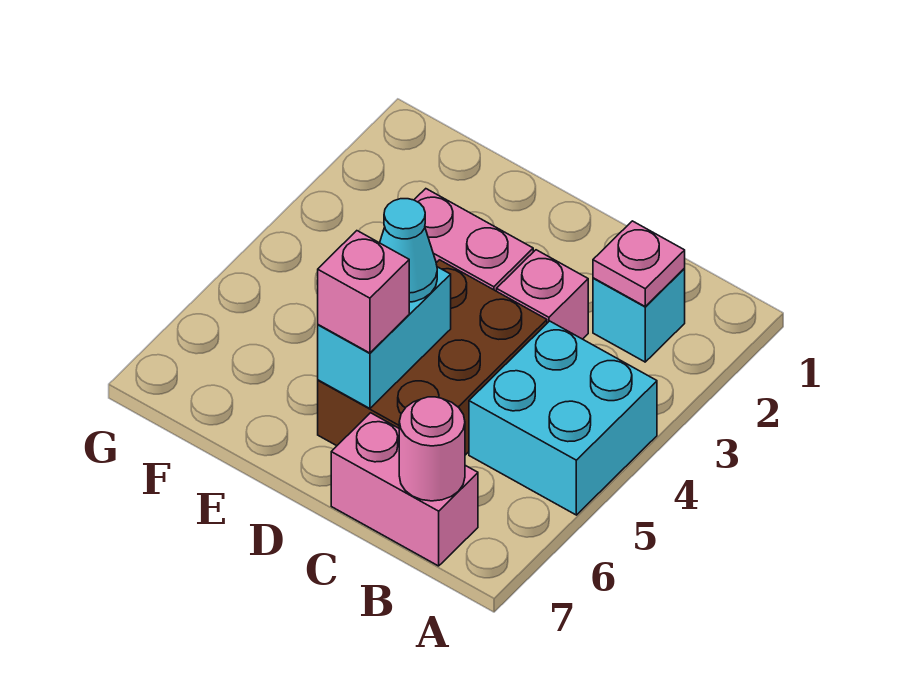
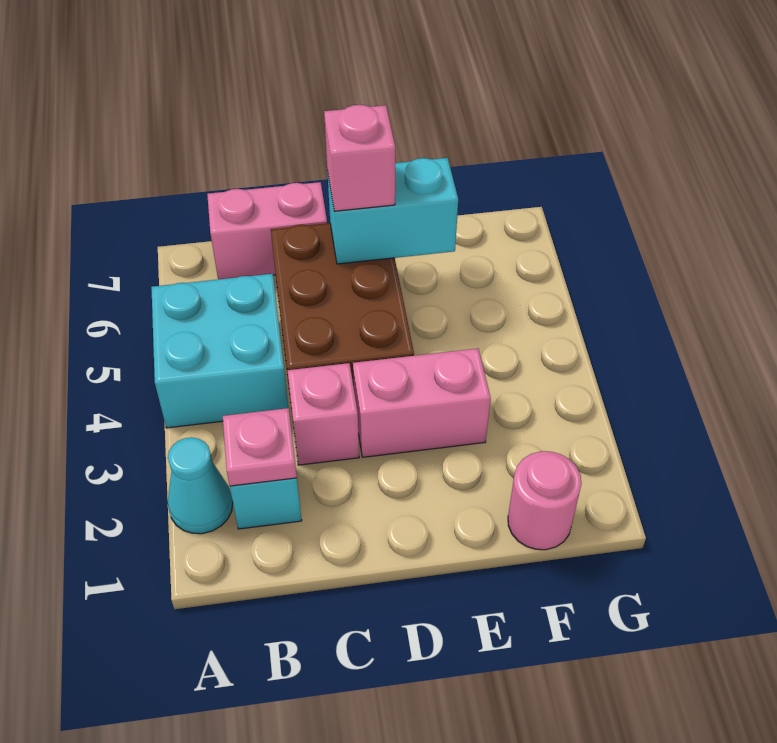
pink 1x1 round brick [399,397,465,501] -> pink 1x1 round brick moved to [508,451,581,550]
cyan 1x2 brick [318,267,451,408] -> cyan 1x2 brick turned to [327,158,458,264]
cyan 1x1 cone [380,199,437,302] -> cyan 1x1 cone moved to [168,437,233,534]

